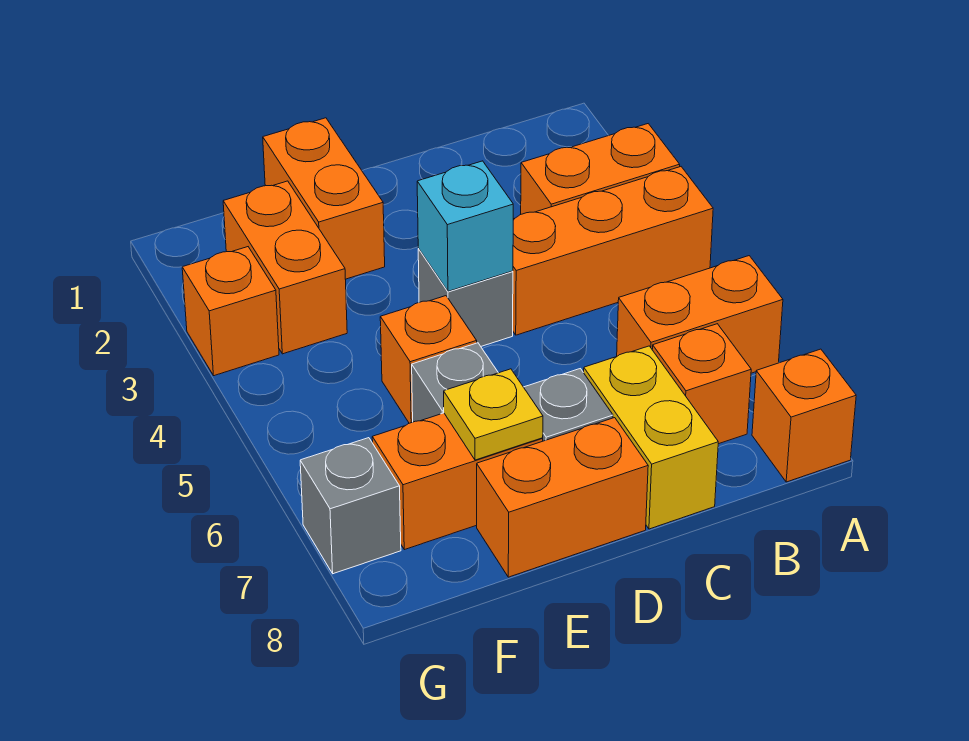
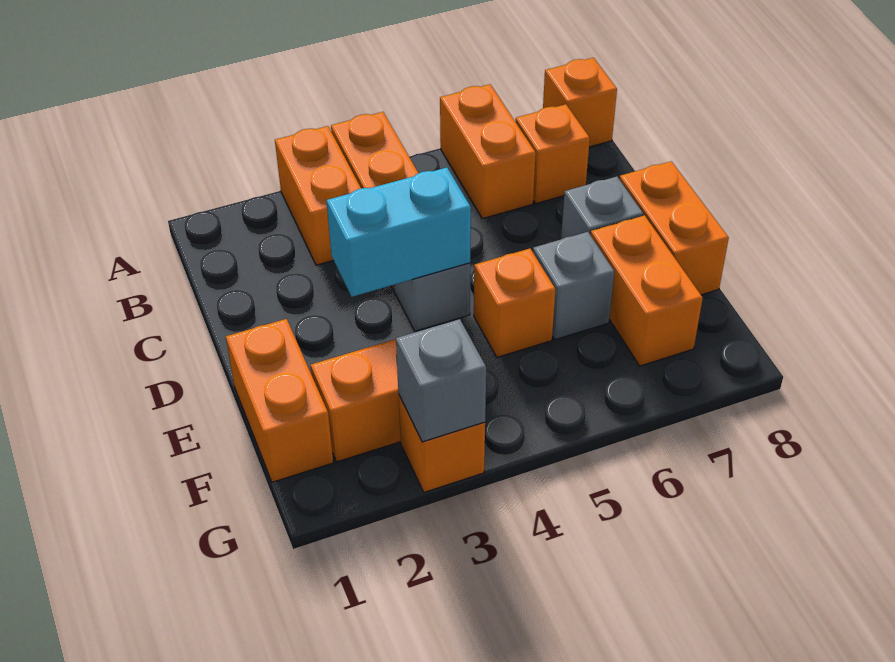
yellow 1x2 brick [584,346,718,529] -> none
cyan 1x1 brick [417,161,513,291] -> cyan 1x2 brick [327,168,471,297]
orange 1x2 brick [263,118,385,279] -> orange 1x2 brick turned to [226,319,333,482]
yellow 1x1 plate [444,369,543,460] -> none
grey 1x1 brick [300,438,401,574] -> grey 1x1 brick moved to [396,319,486,442]

